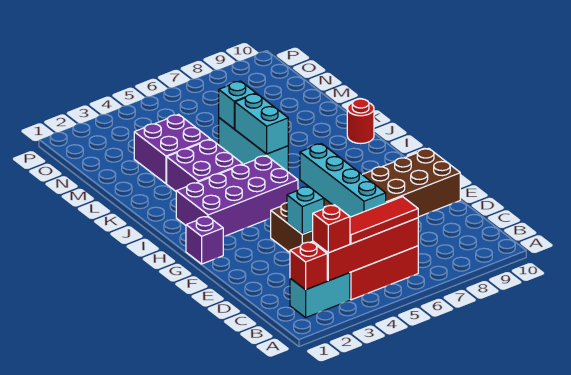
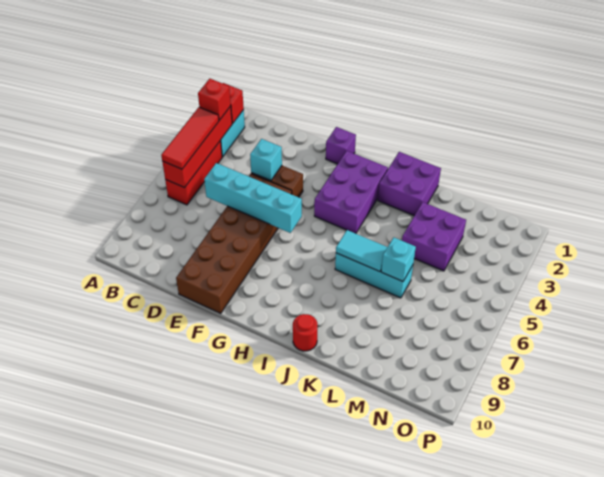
purple 2x4 brick [176,155,298,236] -> purple 2x3 brick [314,151,388,234]
purple 2x2 brick [167,139,243,191] -> purple 2x2 brick moved to [378,152,441,216]
cyan 1x2 brick [235,94,288,154] -> cyan 1x2 tile [336,230,387,272]

